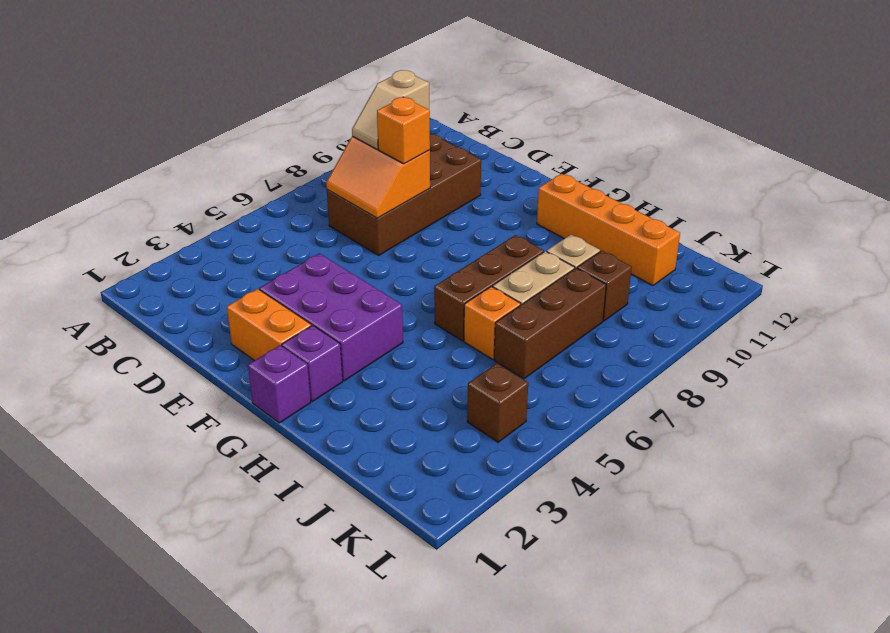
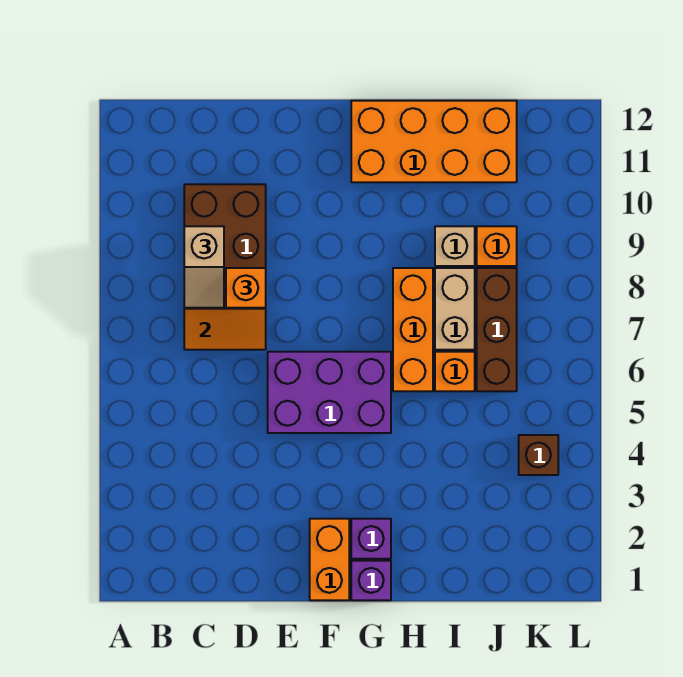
orange 1x2 brick [227,289,311,361] -> orange 1x2 brick turned to [310,519,349,600]
purple 2x3 brick [259,253,403,381] -> purple 2x3 brick moved to [268,352,391,433]
orange 1x4 brick [537,174,680,286] -> orange 2x4 brick [351,101,517,182]
brown 1x3 brick [434,235,544,341] -> orange 1x3 brick [393,268,433,391]
brown 1x1 brick [577,251,632,321] -> orange 1x1 brick [477,226,517,266]

